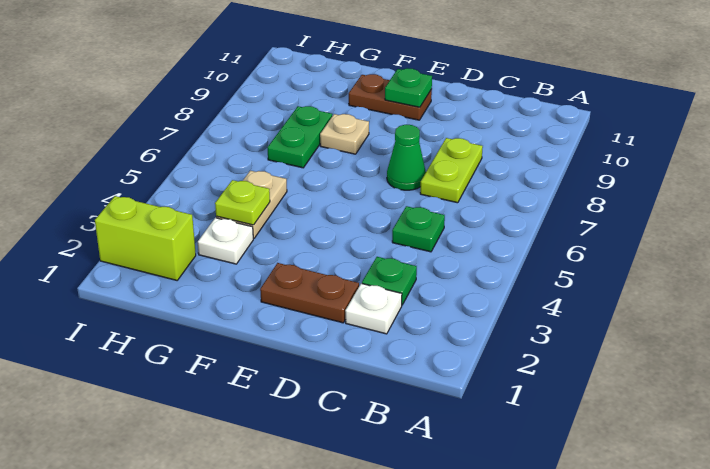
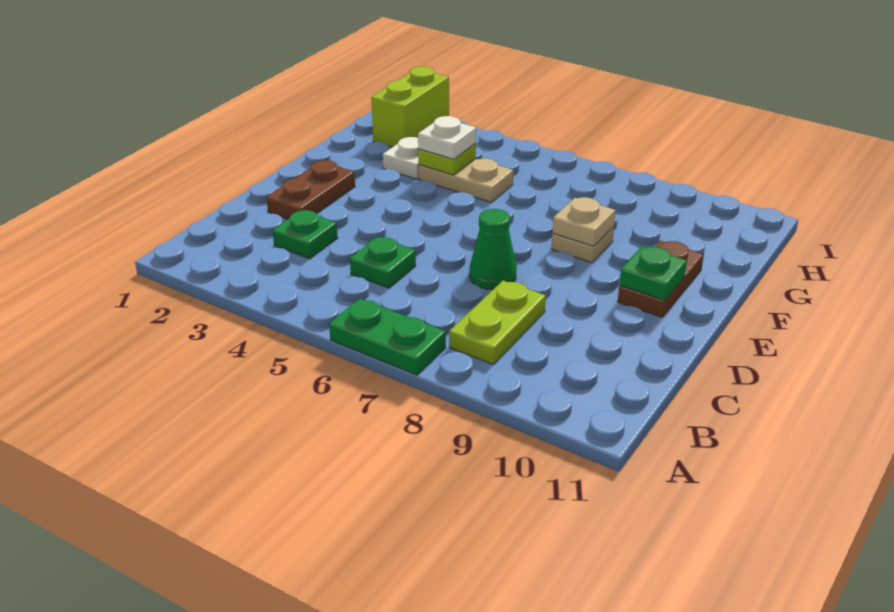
white 1x1 plate [345,283,402,334] -> white 1x1 plate moved to [418,116,476,159]
lime 1x2 plate [420,138,483,203] -> lime 1x2 plate turned to [449,281,546,365]
none -> tan 1x1 plate [552,197,616,246]
green 1x2 plate [267,106,332,168] -> green 1x2 plate moved to [329,299,446,375]

